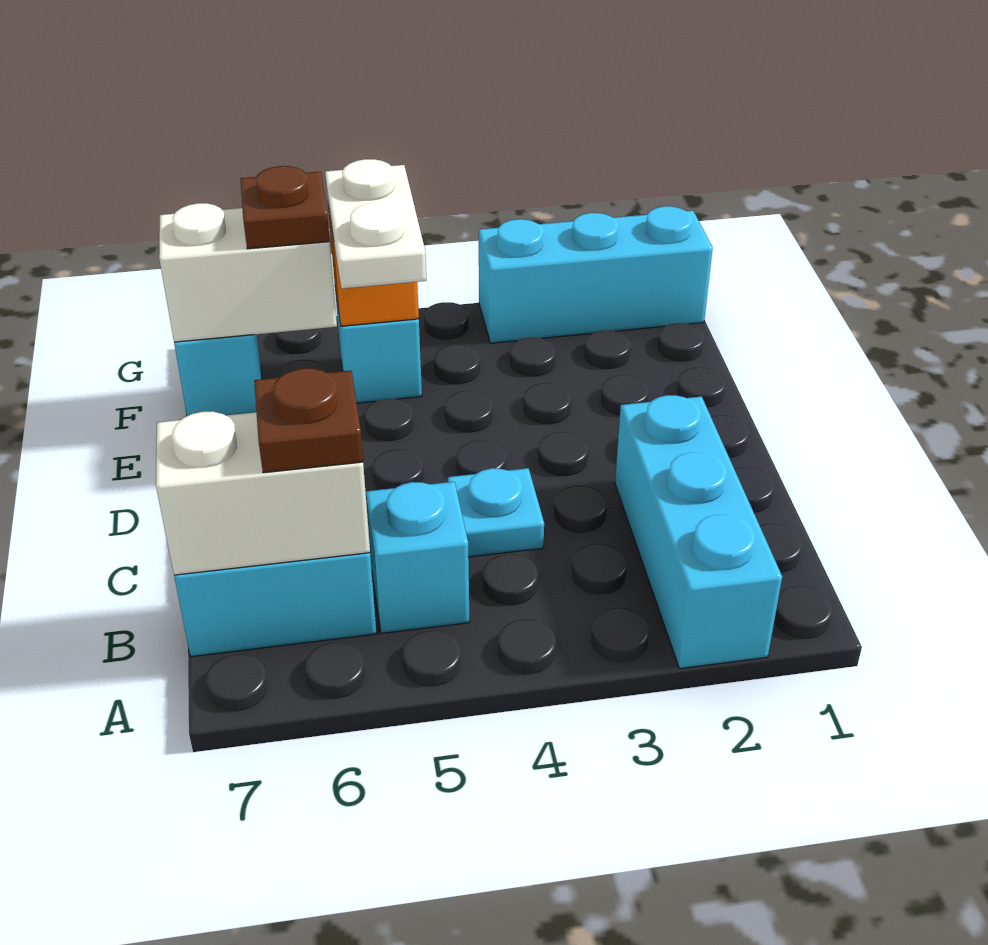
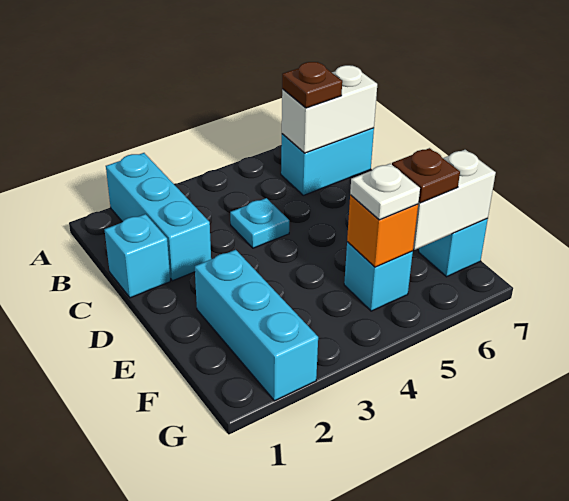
cyan 1x1 brick [366,482,469,633] -> cyan 1x1 brick moved to [104,214,170,298]
white 1x2 plate [325,159,426,289] -> white 1x1 plate [350,164,420,220]
cyan 1x3 brick [479,206,713,343] -> cyan 1x3 brick turned to [195,250,318,401]

